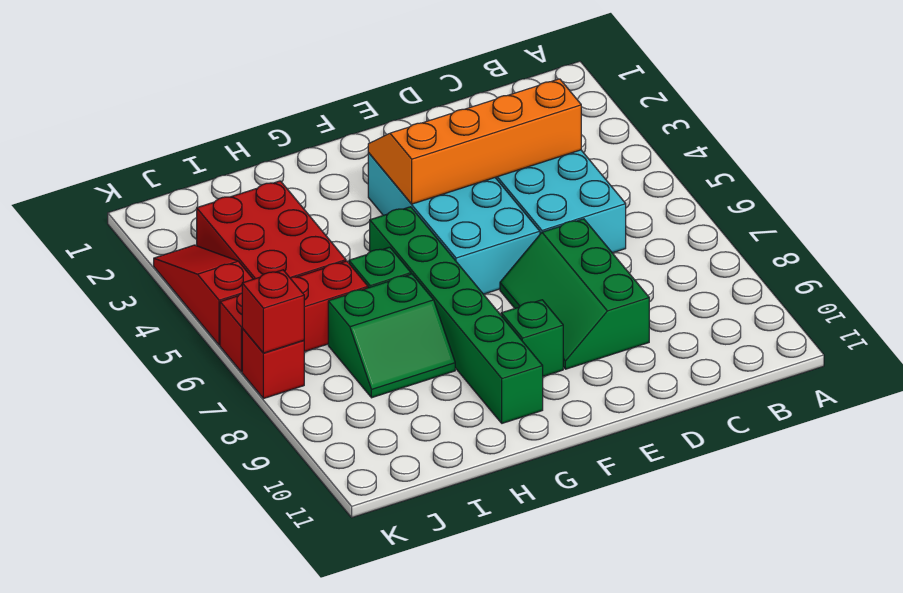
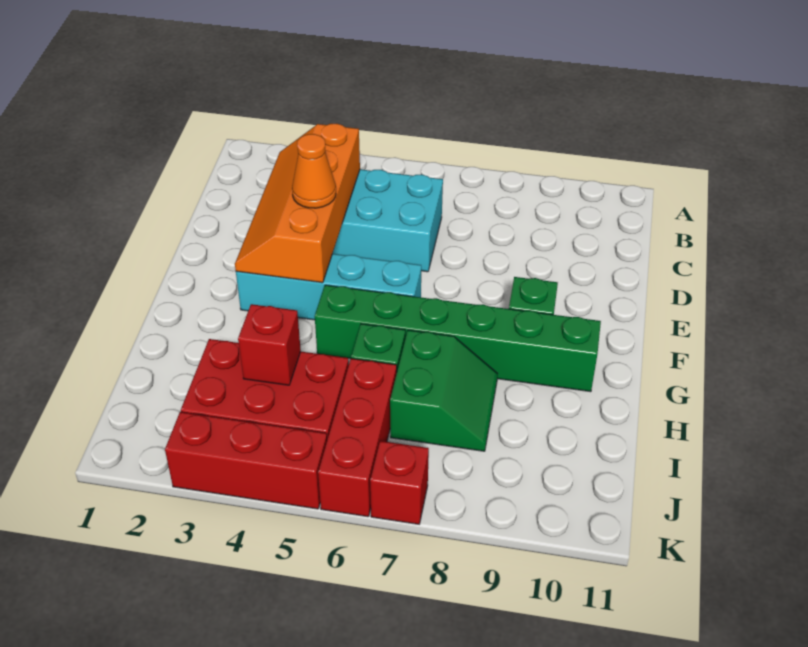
green 2x3 slope [500,219,649,369] -> none
cyan 2x4 brick [368,153,540,294] -> cyan 1x4 brick [236,254,421,320]
none -> orange 1x1 cone [292,134,336,208]
red 1x3 slope [154,245,253,345] -> red 1x3 brick [165,412,327,509]
red 1x1 brick [242,270,304,353] -> red 1x1 brick moved to [238,304,301,385]

